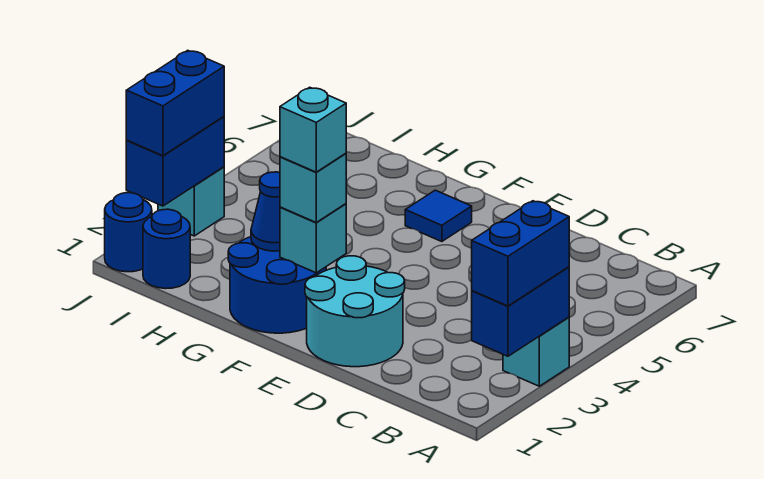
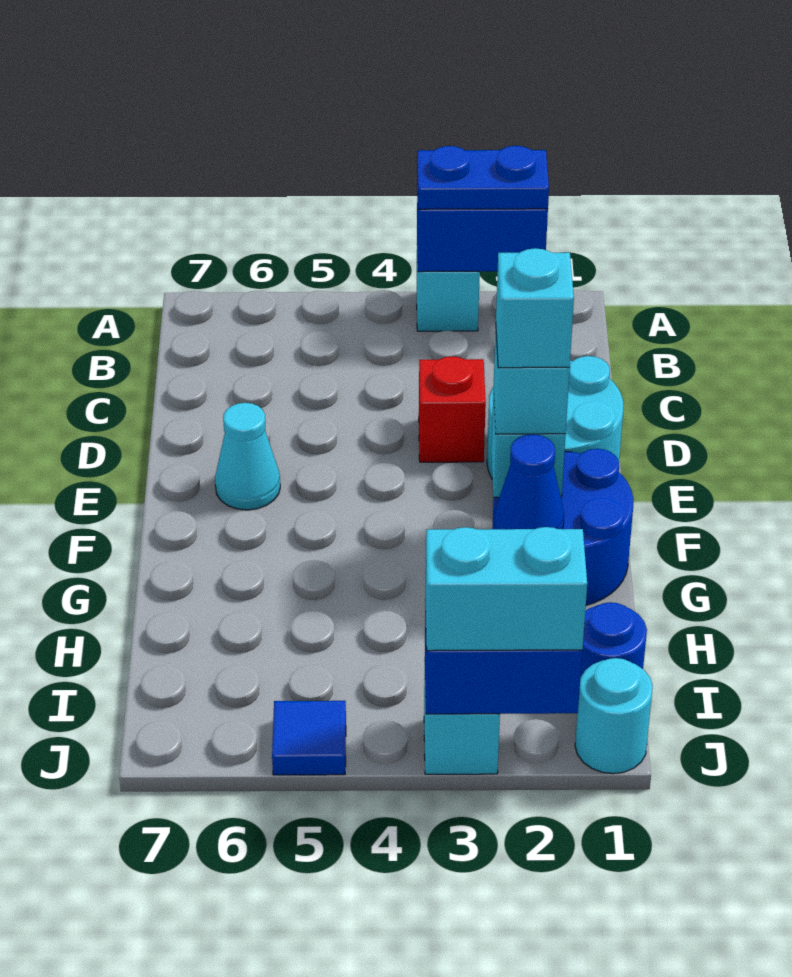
blue 1x2 brick [472,201,569,306] -> blue 1x2 plate [417,146,549,209]
none -> red 1x1 brick [419,356,486,462]
none -> cyan 1x1 cone [215,403,280,510]
blue 1x1 tile [405,190,472,242] -> blue 1x1 tile moved to [272,701,346,775]
blue 1x1 round brick [105,193,152,272] -> cyan 1x1 round brick [575,658,653,774]
blue 1x2 brick [126,50,224,156] -> cyan 1x2 brick [426,527,587,651]

